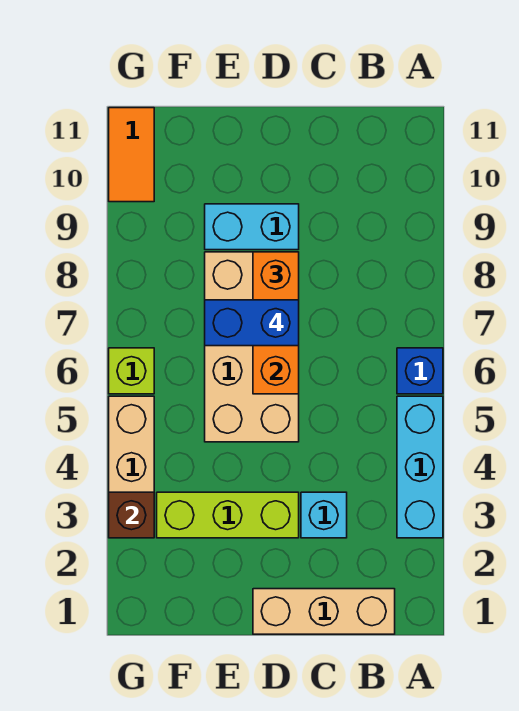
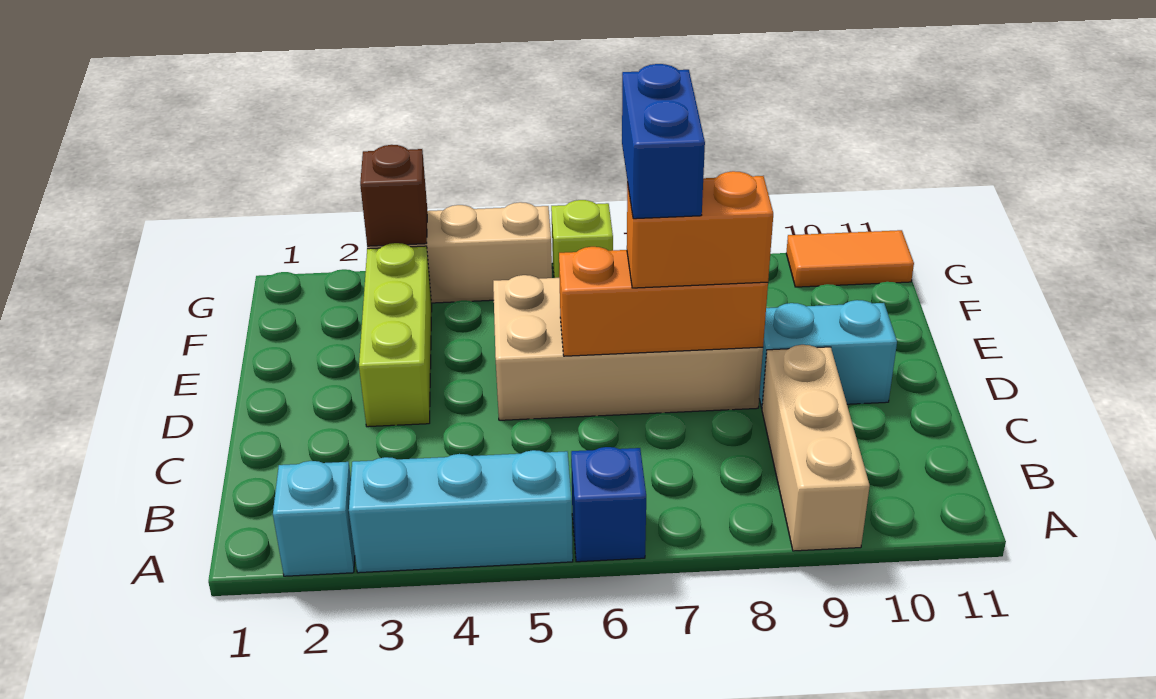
tan 1x3 brick [253,589,395,634] -> tan 1x3 brick moved to [762,345,870,551]
cyan 1x1 brick [301,492,347,538] -> cyan 1x1 brick moved to [273,461,355,576]
cyan 1x2 brick [205,204,299,250] -> cyan 1x2 brick turned to [759,300,897,408]

